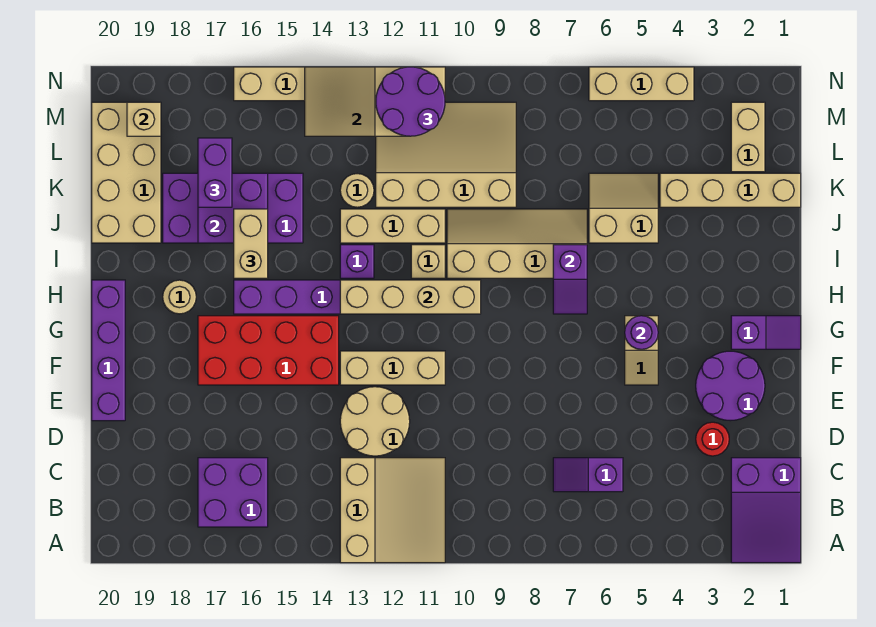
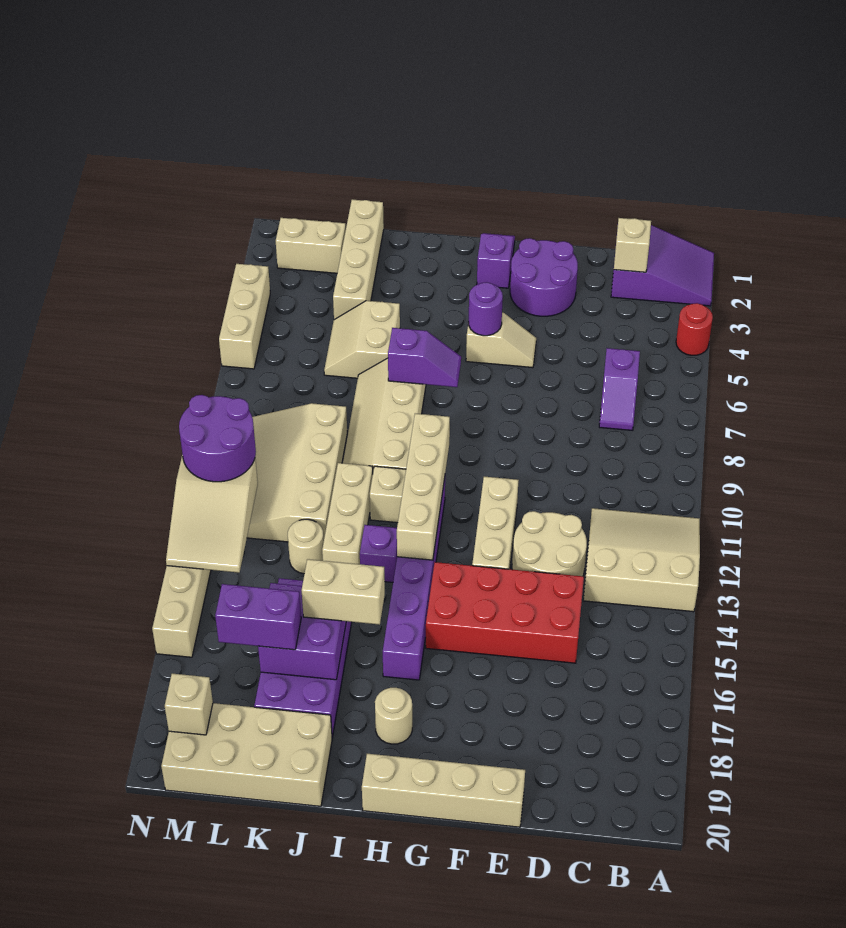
purple 2x2 brick [198,458,268,527] -> none
none -> tan 1x1 brick [614,218,651,272]
red 1x1 round brick [696,422,729,456] -> red 1x1 round brick moved to [676,303,713,355]
purple 1x4 brick [92,280,125,421] -> tan 1x4 brick [362,754,525,827]
red 2x4 brick [198,316,339,385] -> red 2x4 brick turned to [426,562,584,663]

